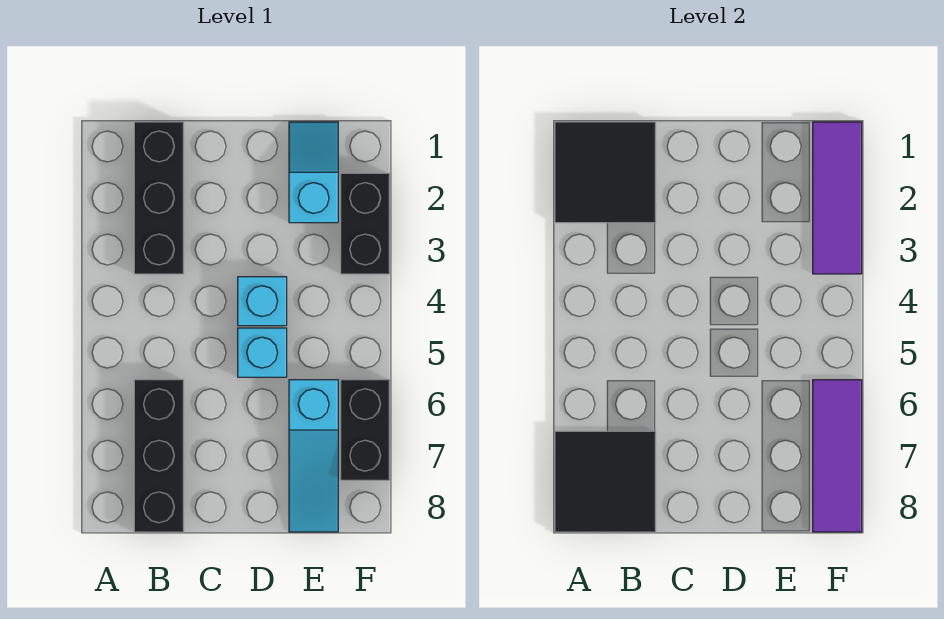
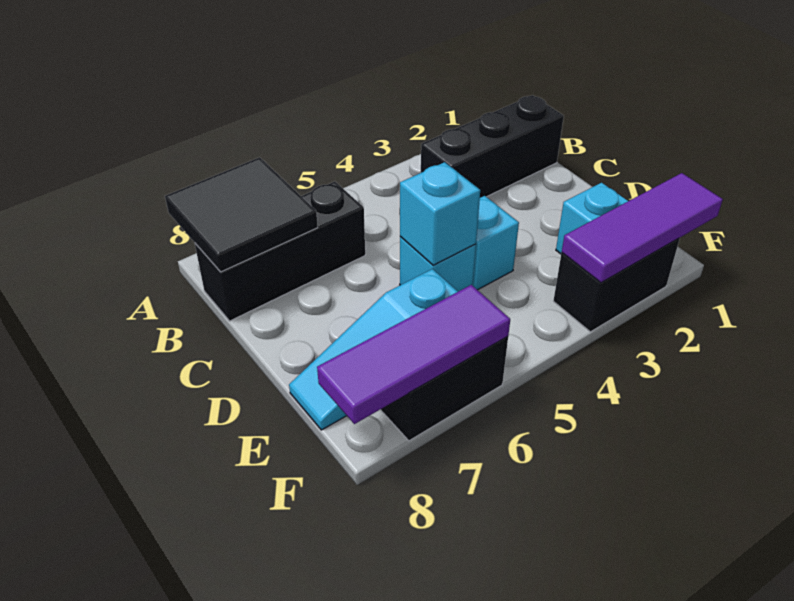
black 2x2 tile [555,122,656,223] -> none
none -> cyan 1x1 brick [400,162,480,265]

